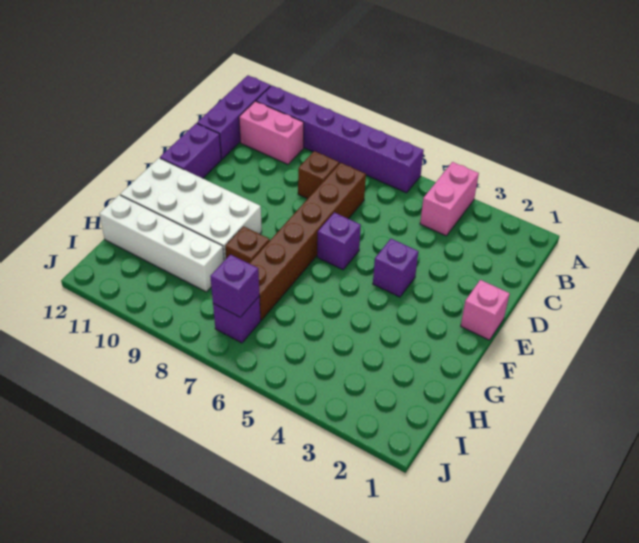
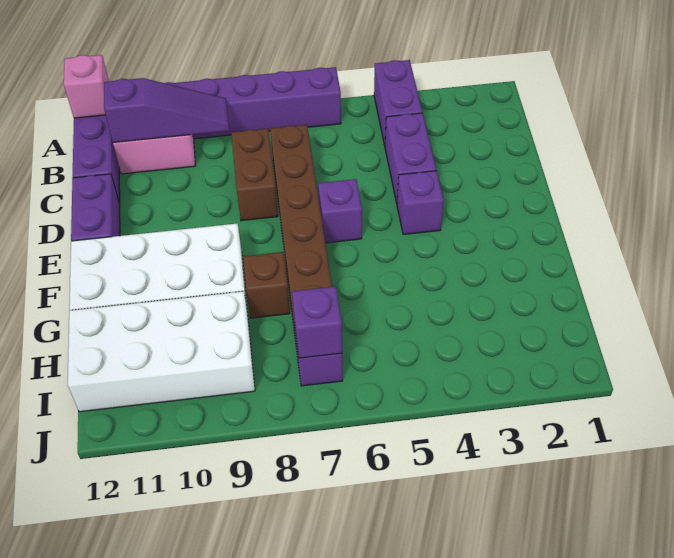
pink 1x2 brick [420,162,479,236] -> purple 1x2 brick [374,60,422,145]
none -> purple 1x3 slope [104,78,229,142]
none -> purple 1x2 brick [385,113,436,203]
brown 1x1 brick [298,151,339,199] -> brown 1x2 brick [231,129,278,221]
pink 1x1 brick [461,280,510,340] -> pink 1x1 brick moved to [64,55,109,118]
white 1x4 brick [99,195,224,292] -> white 2x4 brick [68,291,255,412]

